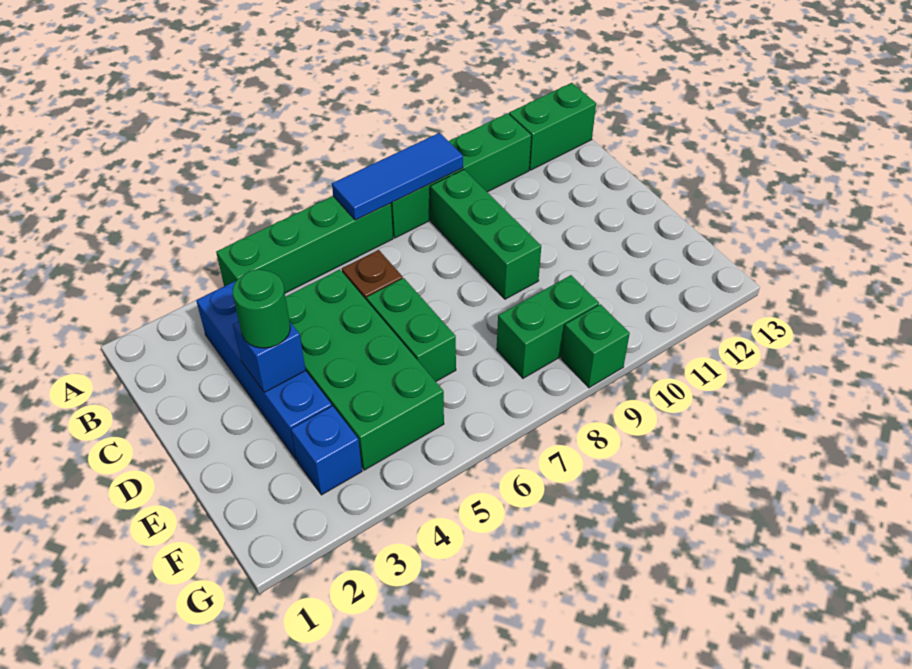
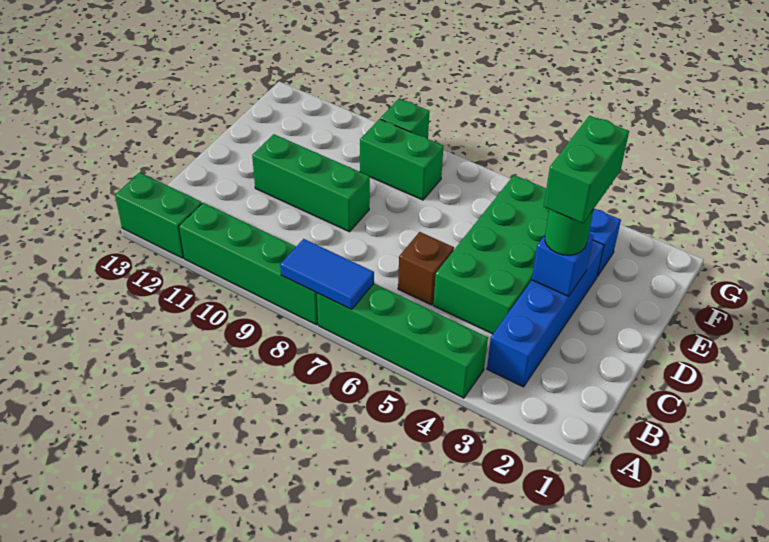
blue 1x3 tile [332,133,463,220] -> blue 1x2 tile [280,239,374,309]
green 1x3 brick [430,170,541,299] -> green 1x3 brick turned to [252,134,370,232]
green 1x2 brick [366,278,456,381] -> green 1x2 brick moved to [544,116,629,223]

